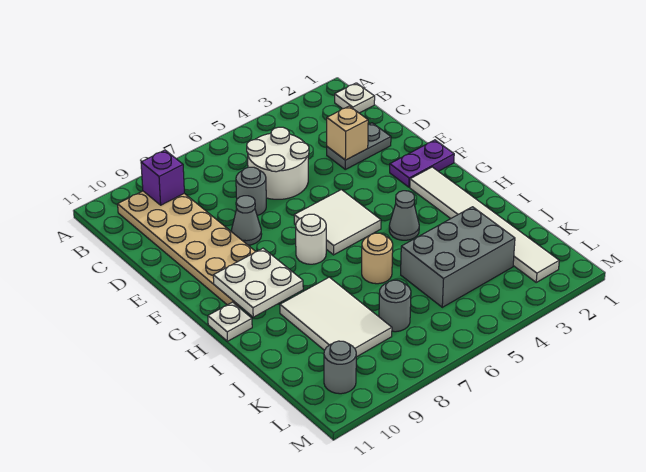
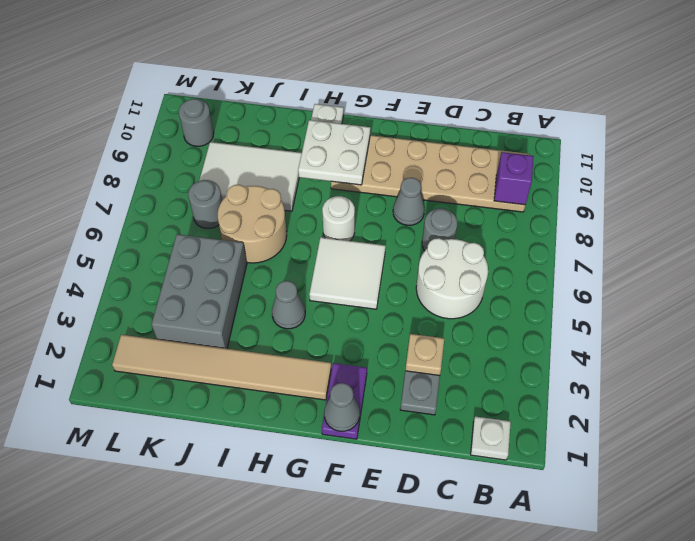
tan 1x1 brick [327,106,368,160] -> tan 1x1 plate [405,334,444,375]
none -> grey 1x1 cone [324,383,360,431]
white 1x6 tile [410,167,559,282] -> tan 1x6 tile [112,335,331,400]
tan 1x1 round brick [362,233,393,284] -> tan 2x2 round brick [218,185,287,263]

